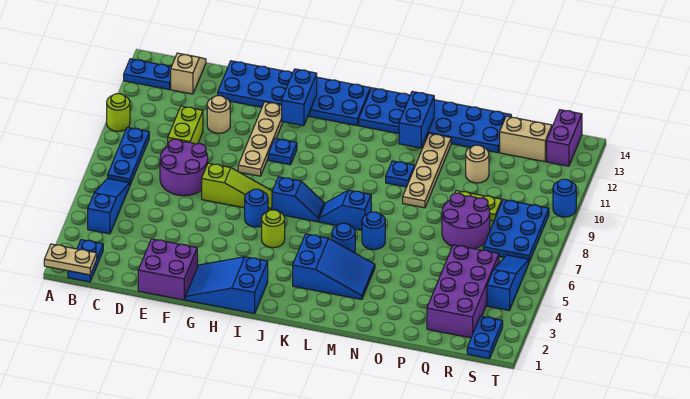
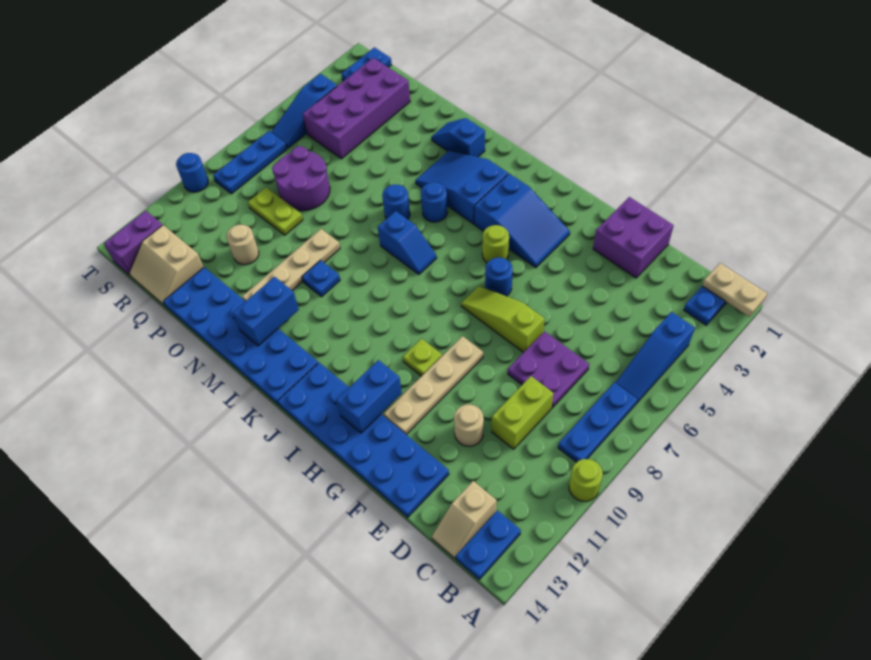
blue 1x2 plate [124,59,171,89] -> blue 1x2 plate turned to [456,510,521,580]
purple 2x2 round brick [160,139,208,196] -> purple 2x2 plate [508,331,589,408]
blue 2x3 slope [185,257,268,314] -> blue 2x3 slope moved to [474,174,570,268]
blue 1x1 plate [268,139,297,165] -> lime 1x1 plate [403,339,442,376]
blue 1x2 slope [272,177,324,222] -> blue 1x2 slope moved to [431,118,485,157]
blue 2x3 plate [483,200,549,262] -> blue 1x3 plate [213,131,287,194]

